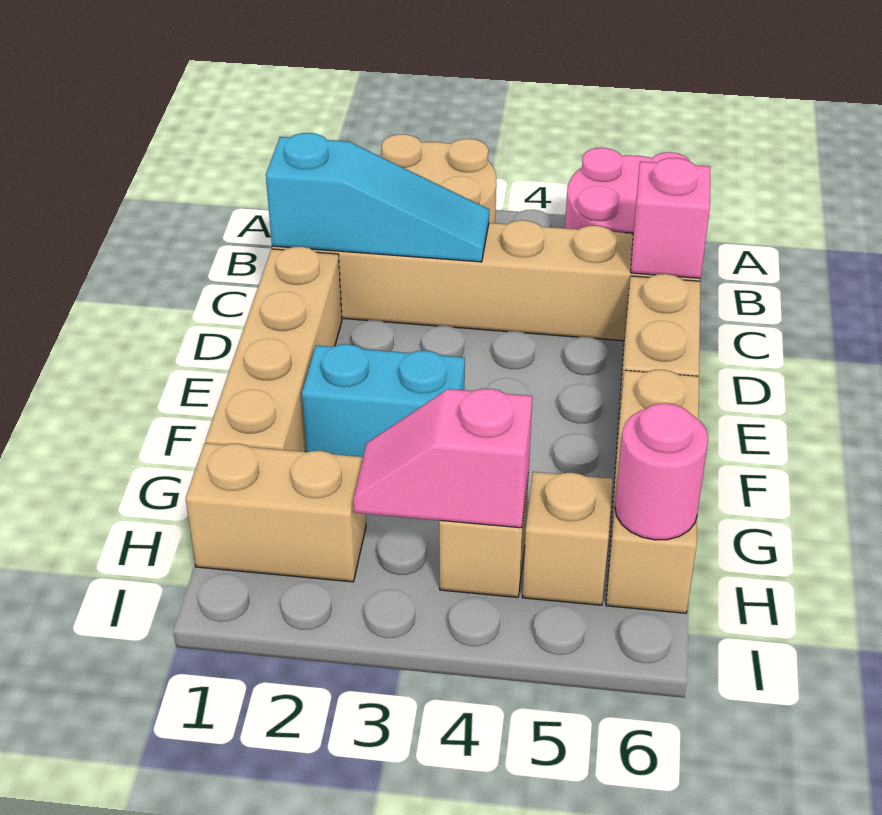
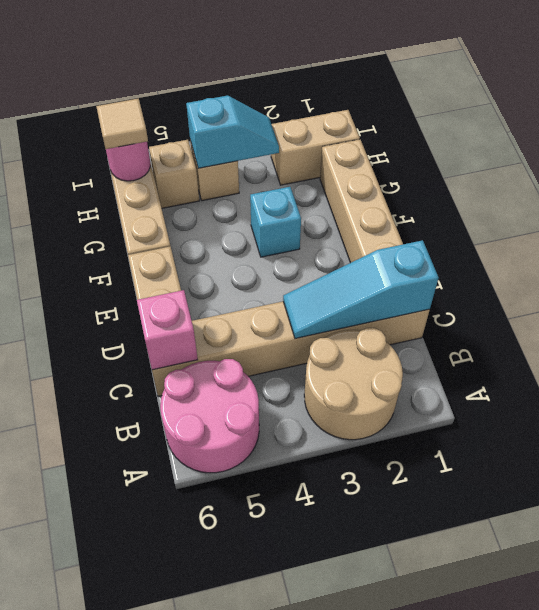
cyan 1x2 brick [302,344,465,457] -> cyan 1x1 brick [250,187,301,257]
pink 1x2 slope [353,389,532,528] -> cyan 1x2 slope [186,96,279,168]
none -> tan 1x1 tile [96,99,148,149]

